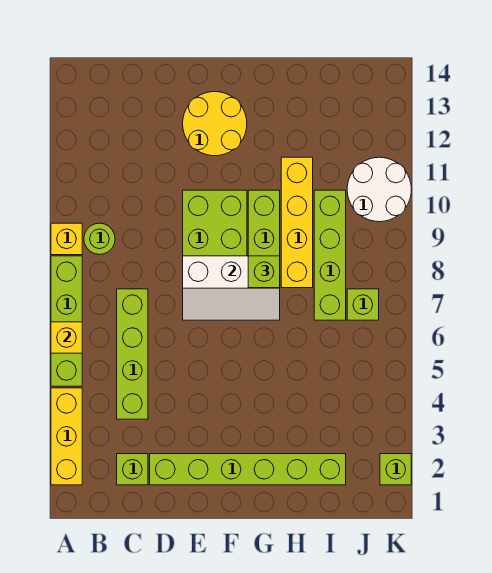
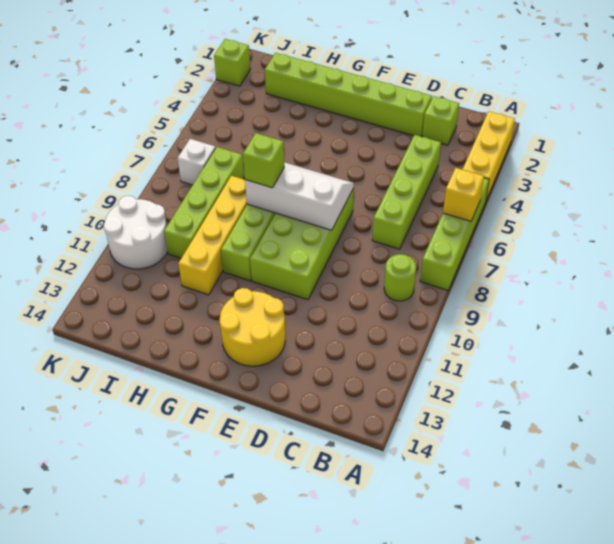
yellow 1x1 brick [51,223,82,255] -> none
lime 1x1 brick [347,289,379,320] -> white 1x1 brick [178,139,215,185]

